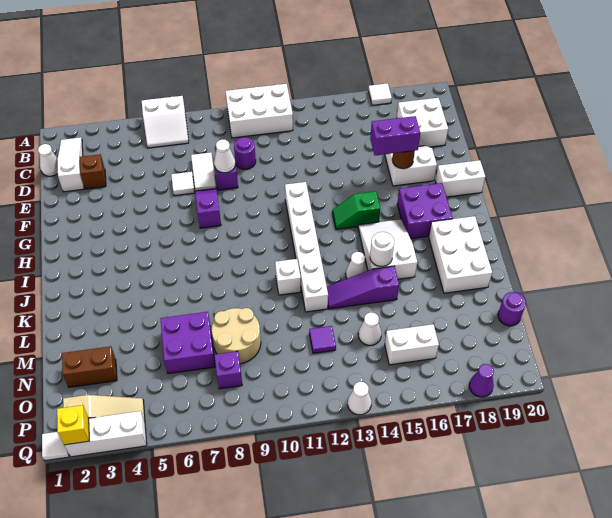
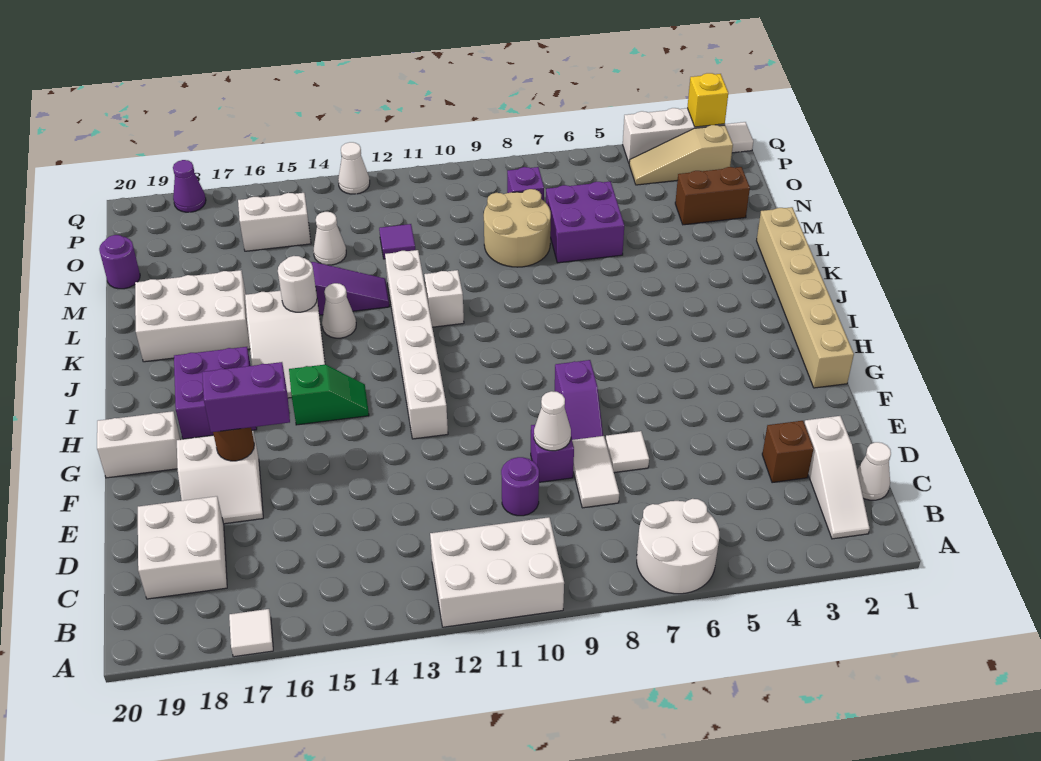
white 2x2 slope [142,96,189,148] -> white 2x2 round brick [637,499,719,594]
none -> tan 1x6 brick [757,207,854,388]
white 2x3 brick [429,216,492,293] -> white 2x3 brick turned to [135,270,250,362]

